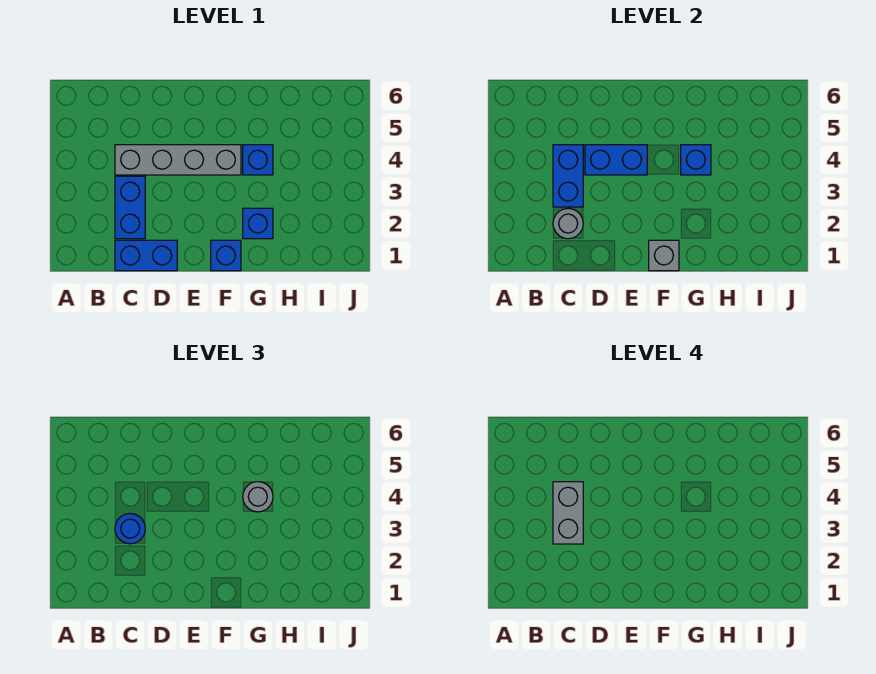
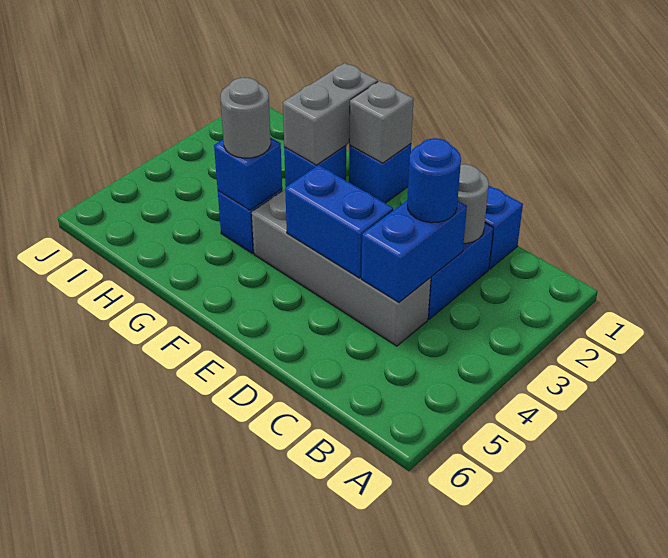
grey 1x2 brick [553,482,583,544] -> grey 1x2 brick moved to [283,63,378,165]

